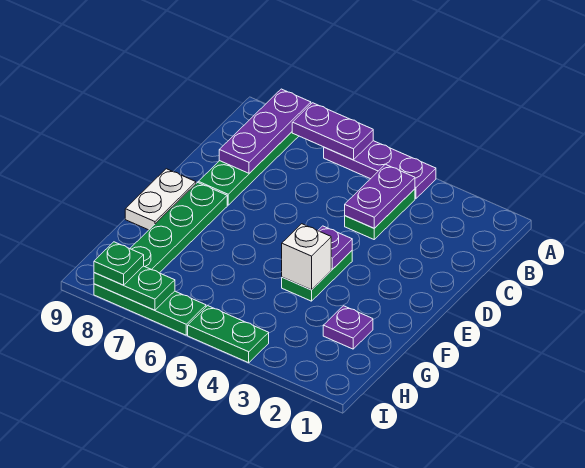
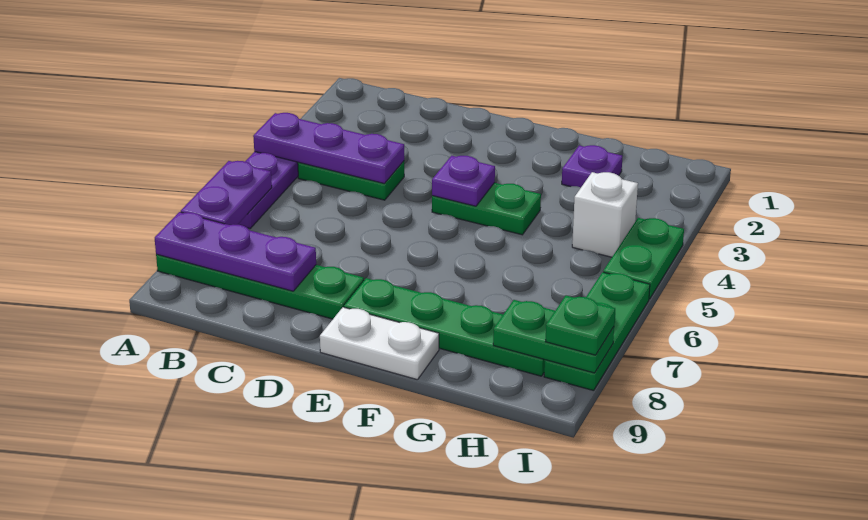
purple 1x2 plate [345,164,415,228] -> purple 1x3 plate [253,113,404,184]
white 1x1 brick [282,224,331,290] -> white 1x1 brick moved to [572,172,638,257]
green 1x2 plate [94,266,175,310] -> green 1x2 plate turned to [493,300,614,373]

